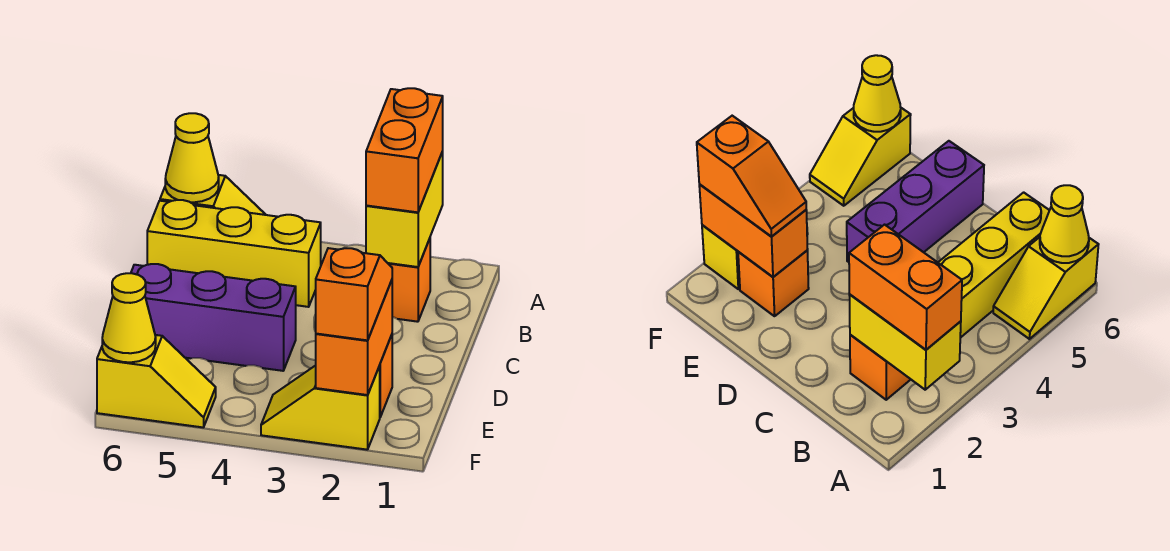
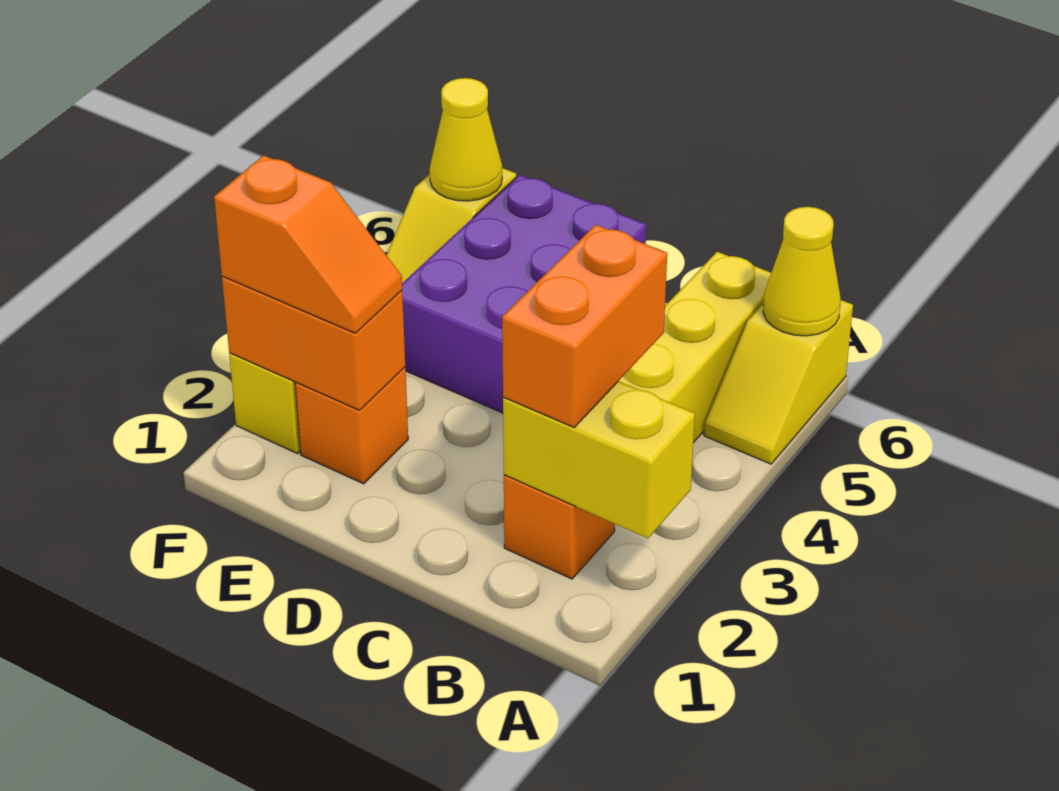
orange 1x2 brick [366,88,443,212] -> orange 1x2 brick turned to [502,225,667,427]
purple 1x3 brick [131,264,296,371] -> purple 2x3 brick [402,175,646,413]

